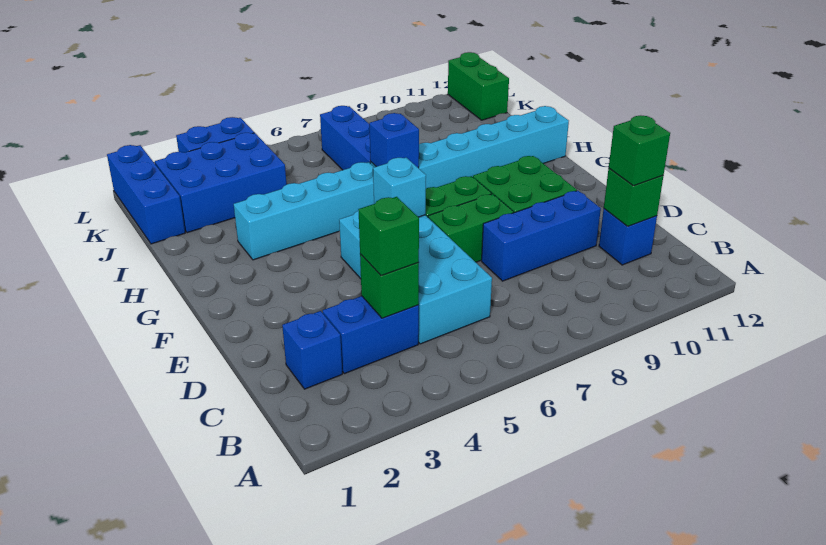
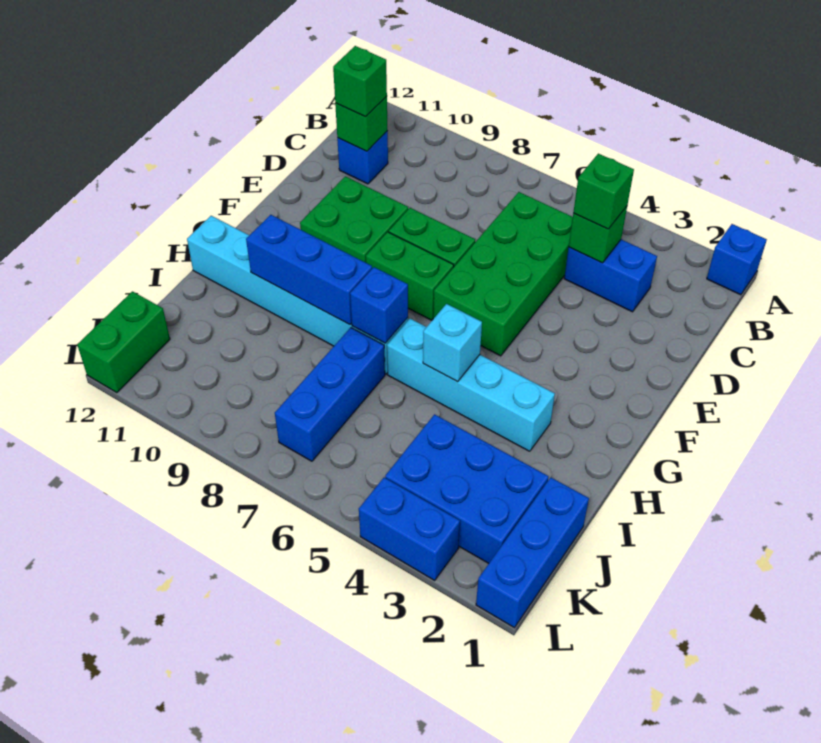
blue 1x1 brick [282,311,342,389] -> blue 1x1 brick moved to [707,224,767,295]
cyan 2x4 brick [339,211,492,344] -> green 2x4 brick [433,192,573,356]
blue 1x3 brick [482,191,601,281] -> blue 1x3 brick moved to [246,215,372,325]
cyan 1x1 brick [373,158,426,217] -> cyan 1x1 brick moved to [423,304,482,382]

